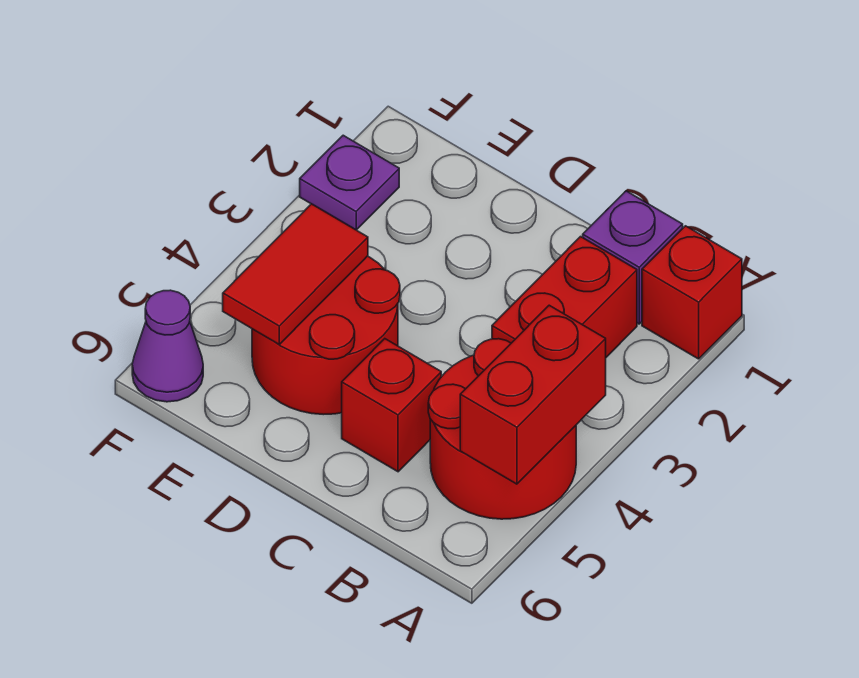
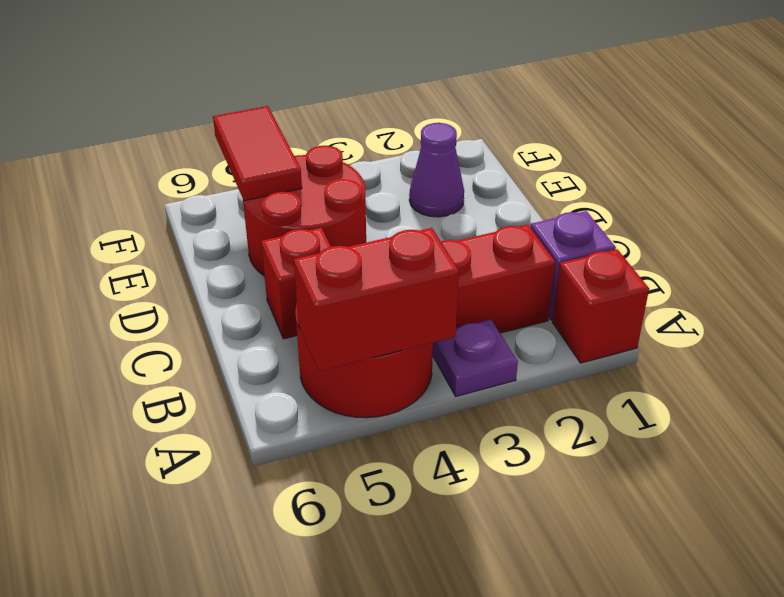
red 1x2 tile [223,204,368,344] -> red 1x2 tile turned to [213,106,302,201]
purple 1x1 plate [300,135,399,230] -> purple 1x1 plate moved to [433,320,518,396]
purple 1x1 cone [132,290,203,402] -> purple 1x1 cone moved to [409,123,464,217]

